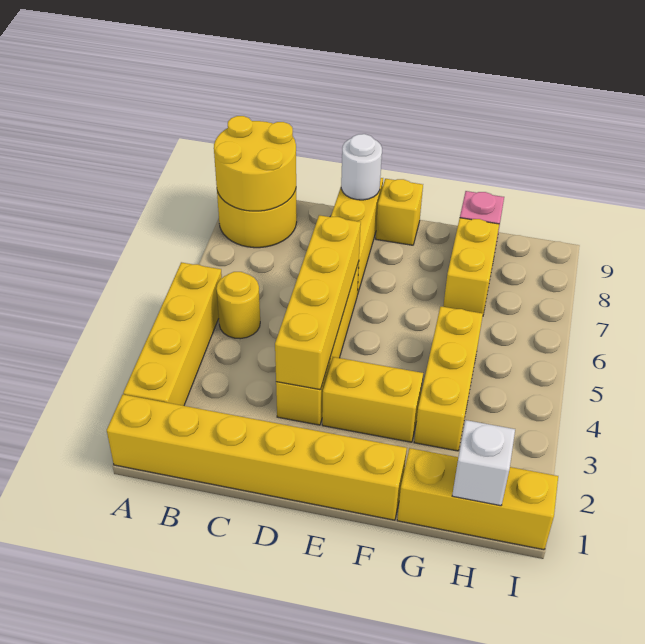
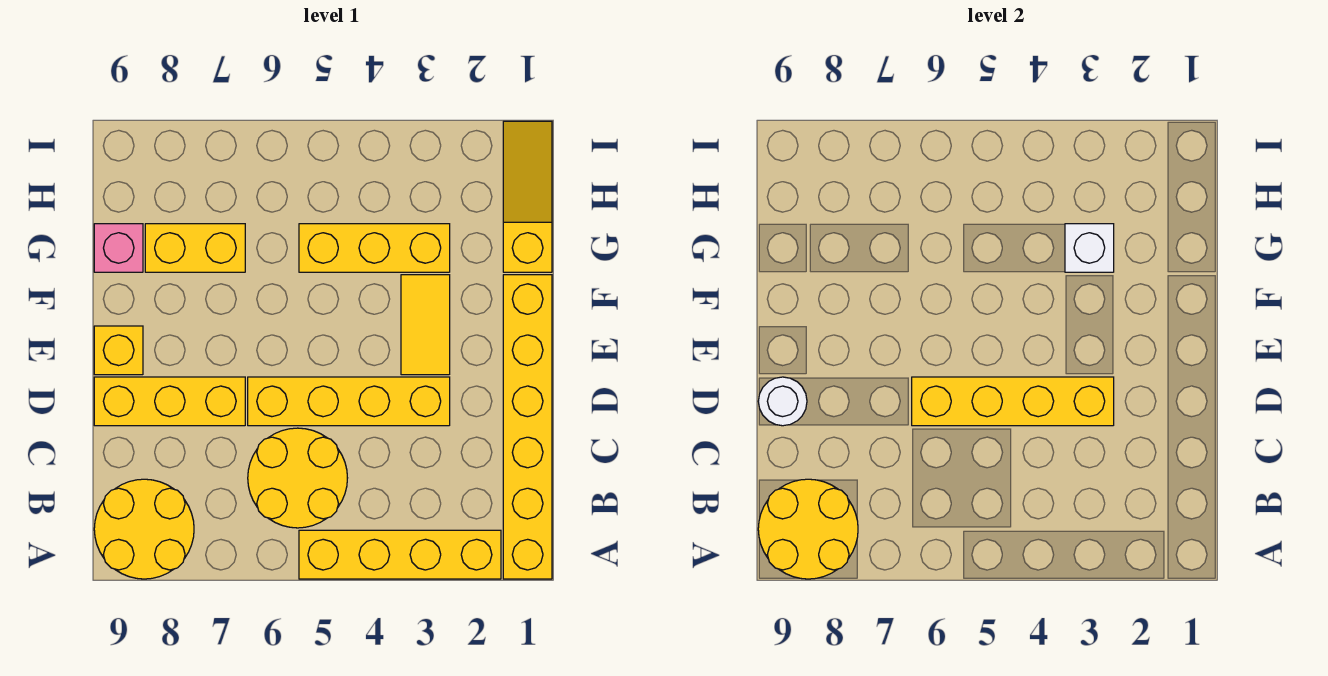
yellow 1x1 round brick [216,272,260,339] -> yellow 2x2 round brick [248,428,347,528]
yellow 1x2 brick [322,357,423,442] -> yellow 1x2 tile [401,275,450,375]
yellow 1x3 brick [397,448,558,550] -> yellow 1x3 slope [503,121,552,272]
white 1x1 brick [452,420,515,506] -> white 1x1 brick moved to [1065,224,1114,272]

